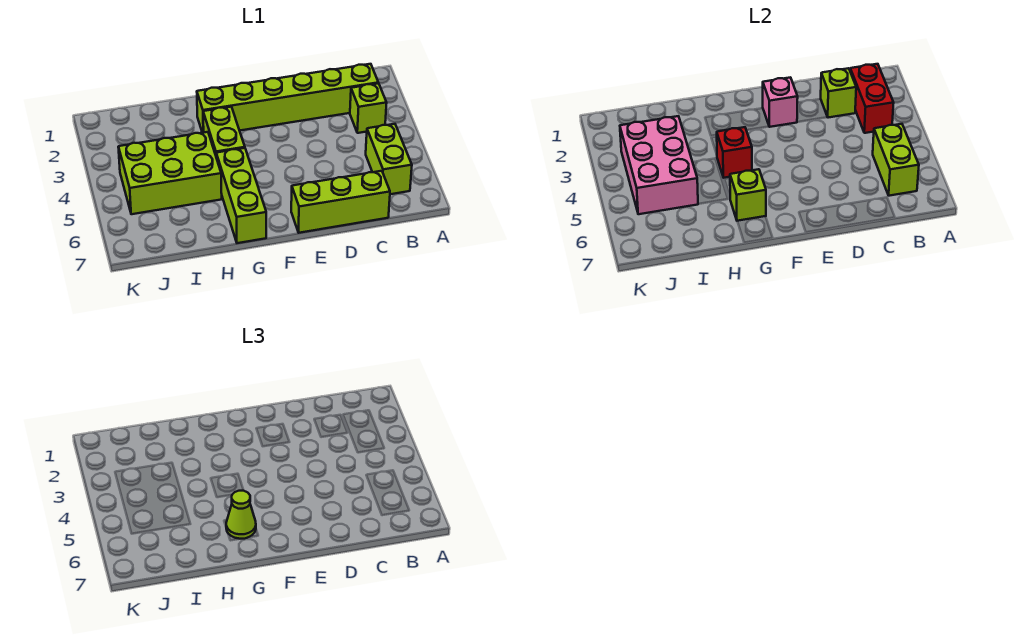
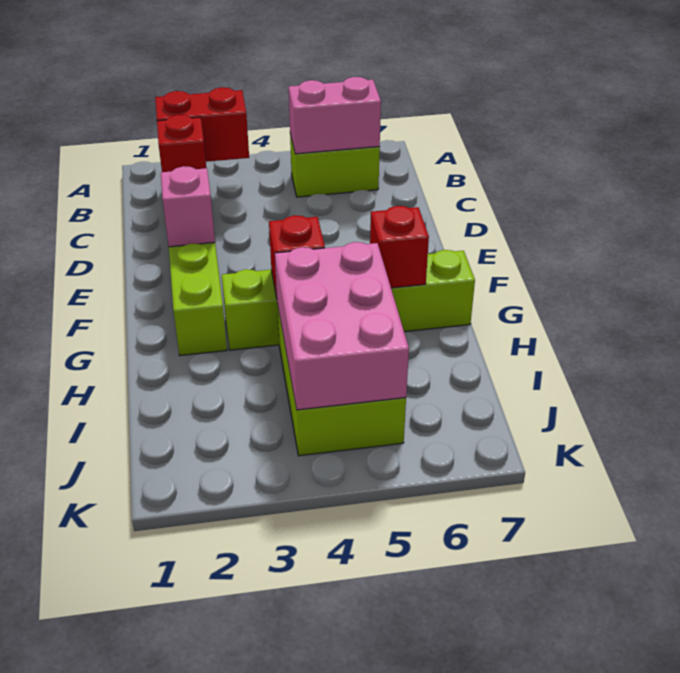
lime 1x1 brick [350,83,387,133] -> none
lime 1x2 brick [873,124,919,196] -> pink 1x2 brick [289,77,381,154]
lime 1x1 brick [821,68,856,118] -> red 1x1 brick [157,115,206,172]
lime 1x3 brick [291,171,390,233] -> none
lime 1x1 brick [730,169,766,221] -> red 1x1 brick [370,206,429,288]
lime 1x1 cone [226,491,256,539] -> none
pink 2x3 brick [620,116,698,214] -> pink 2x3 brick turned to [275,242,409,410]

